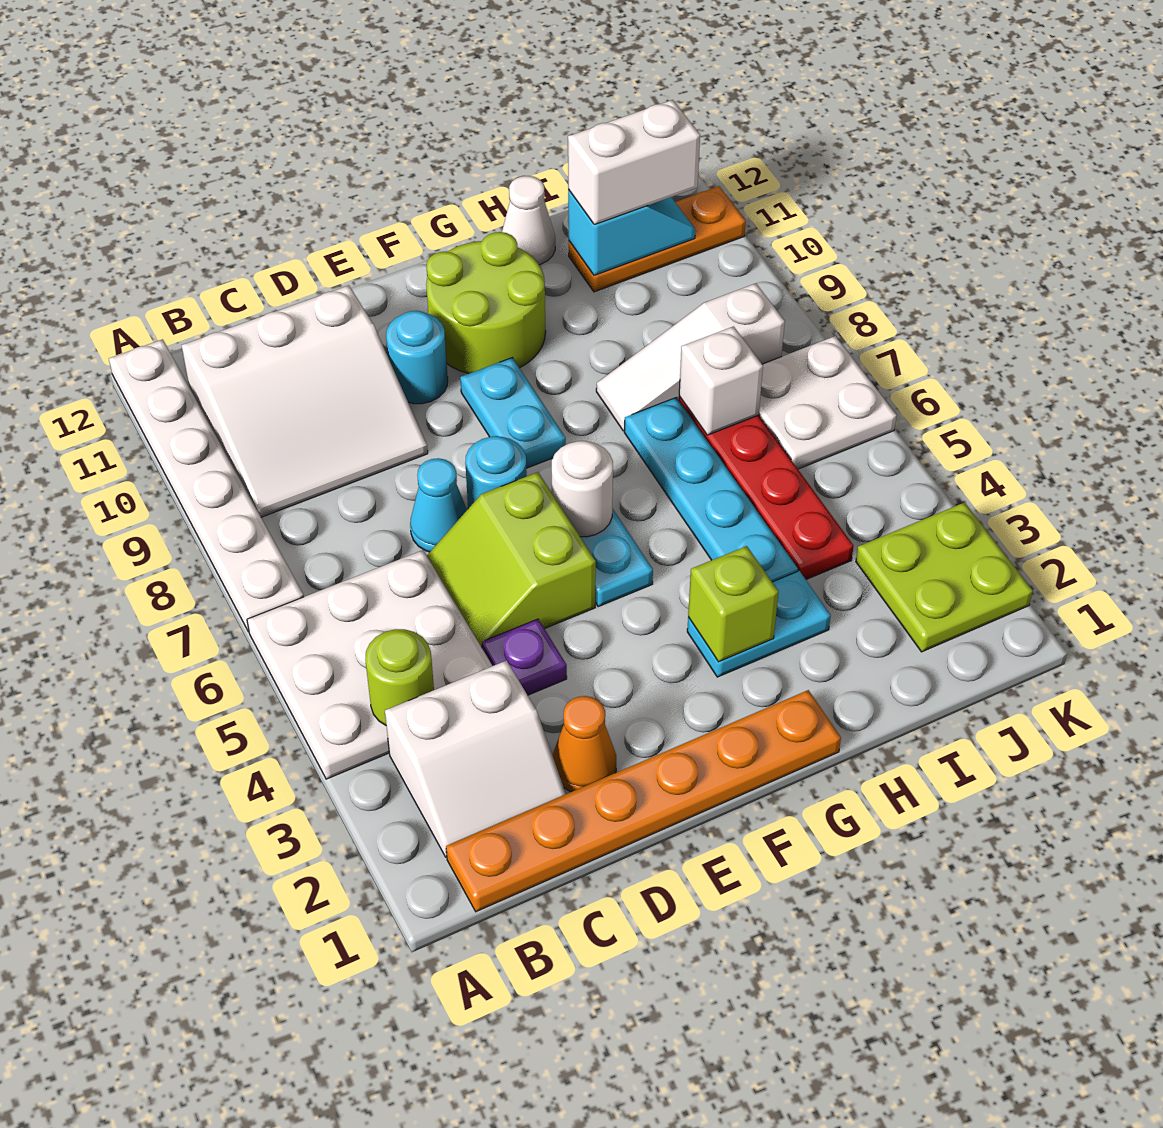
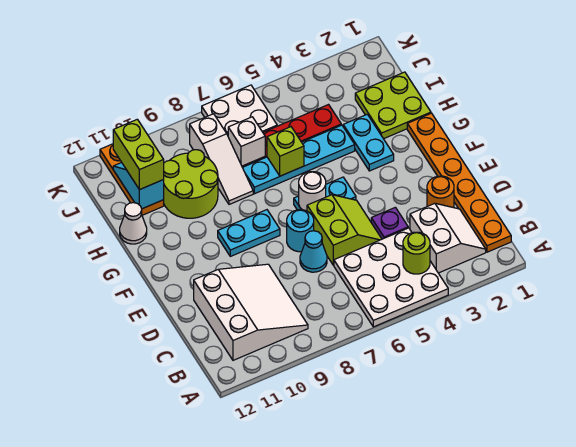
white 1x6 plate [109,339,304,632] -> none
orange 1x1 cone [552,696,616,792] -> orange 1x1 round brick [427,176,454,208]
lime 2x2 slope [427,472,596,647] -> lime 2x2 slope turned to [307,195,382,265]
cyan 1x1 round brick [386,311,448,404] -> none
lime 2x2 round brick [426,232,546,373] -> lime 2x2 round brick moved to [163,150,218,218]
lime 1x1 brick [688,546,779,662] -> lime 1x1 brick moved to [267,127,304,176]
white 1x2 brick [568,100,700,225] -> lime 1x2 brick [113,119,164,190]
lime 2x2 plate [856,502,1033,652] -> lime 2x2 plate moved to [355,72,431,139]

